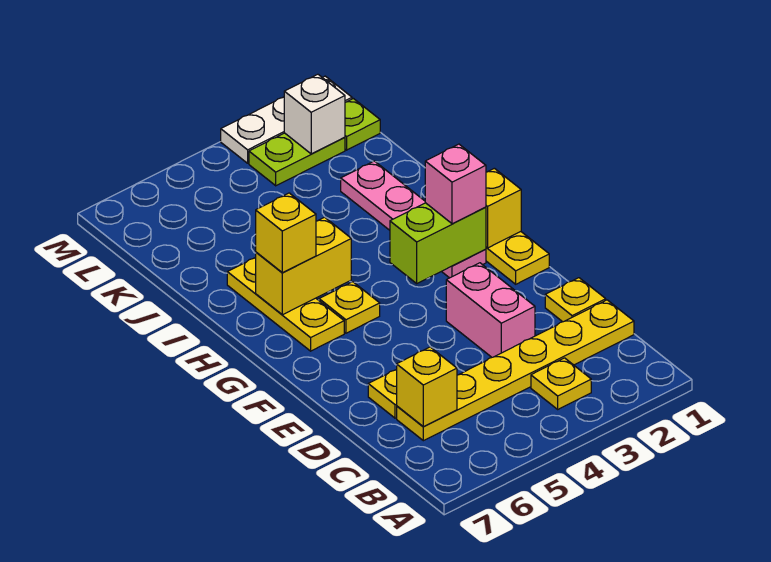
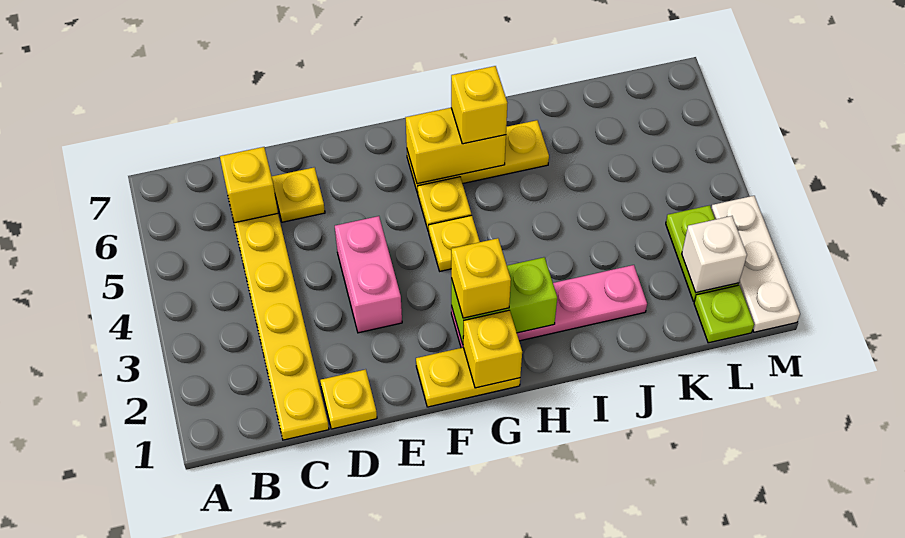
yellow 1x1 plate [531,358,591,409] -> yellow 1x1 plate moved to [429,215,480,271]
pink 1x2 brick [446,263,535,357] -> pink 1x2 brick turned to [335,216,402,333]
lime 1x2 brick [390,203,486,283] -> lime 1x2 brick turned to [451,257,557,344]
pink 1x1 brick [425,144,486,224] -> yellow 1x1 brick [451,238,511,318]
yellow 1x2 brick [256,217,351,315] -> yellow 1x2 brick turned to [405,108,506,184]

